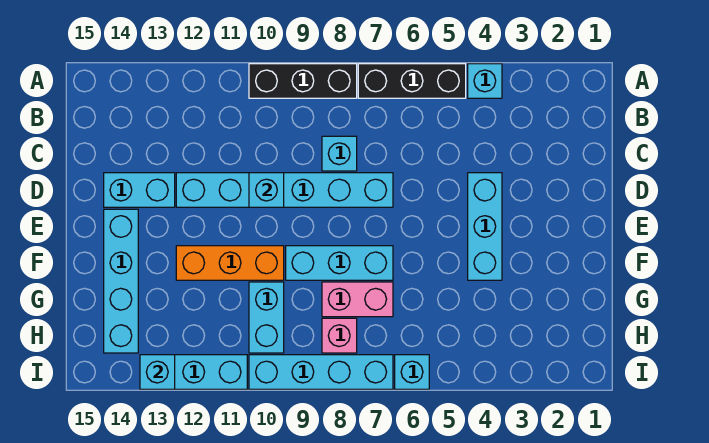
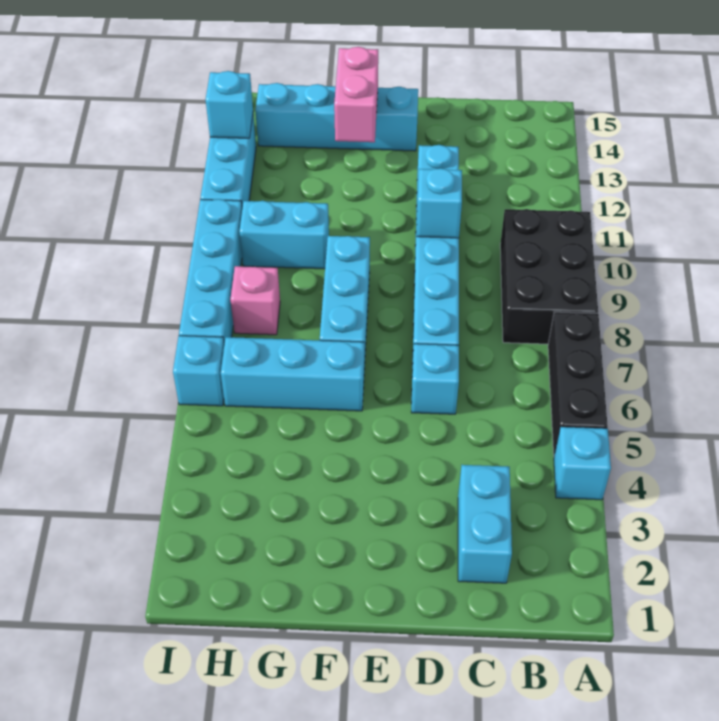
black 1x3 brick [249,64,357,98] -> black 2x3 brick [500,209,598,344]
cyan 1x1 brick [322,136,357,171] -> cyan 1x1 brick moved to [411,344,459,414]
cyan 1x3 brick [468,173,502,280] -> cyan 1x3 brick moved to [221,337,364,411]
cyan 1x2 brick [104,173,175,207] -> cyan 1x2 brick moved to [458,465,512,583]
orange 1x3 brick [176,246,284,280] -> none
pink 1x2 brick [322,282,393,317] -> pink 1x2 brick moved to [334,47,378,142]

